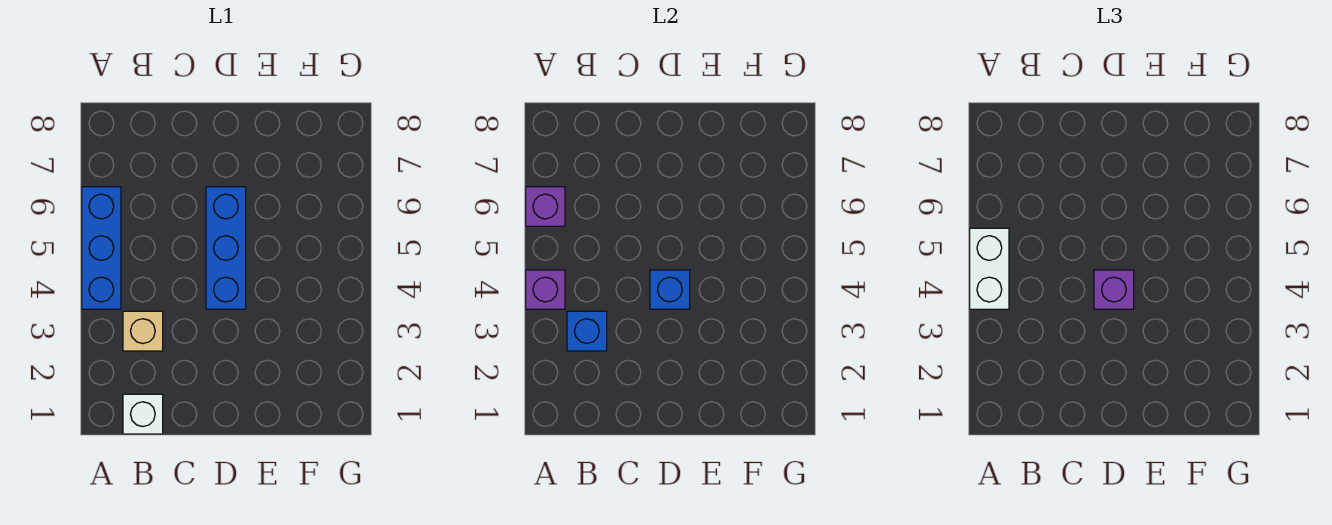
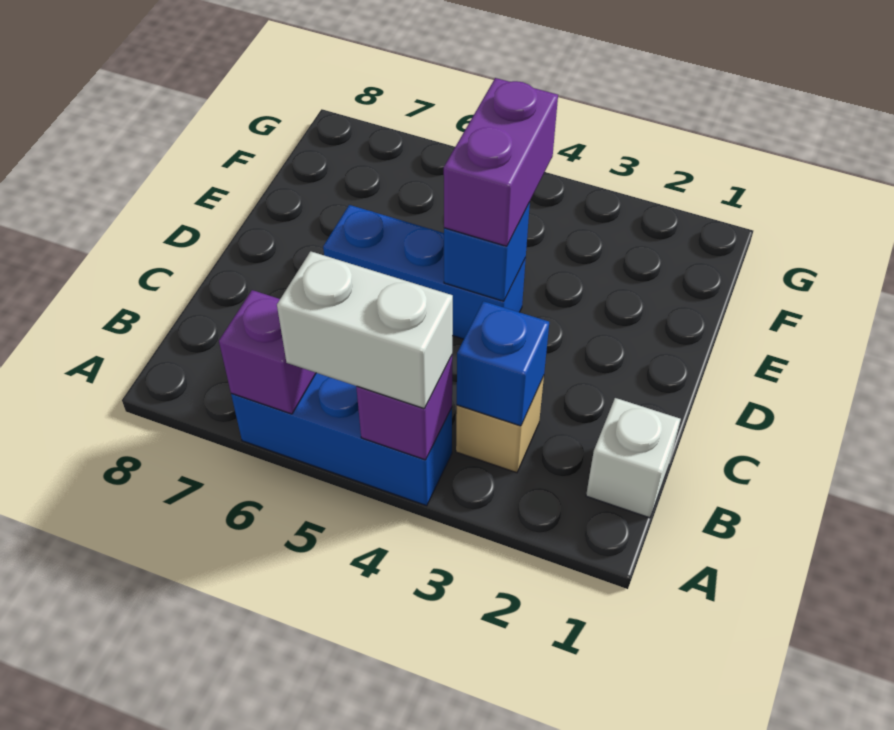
purple 1x1 brick [1094,270,1134,309] -> purple 1x2 brick [444,78,558,246]

